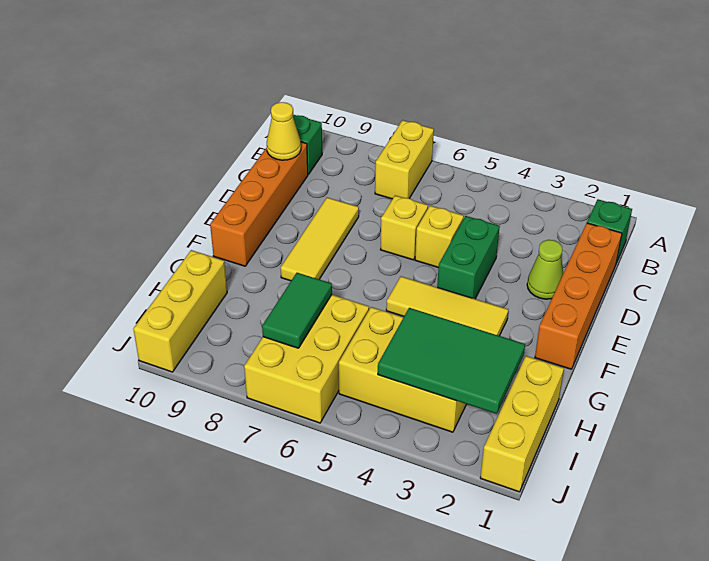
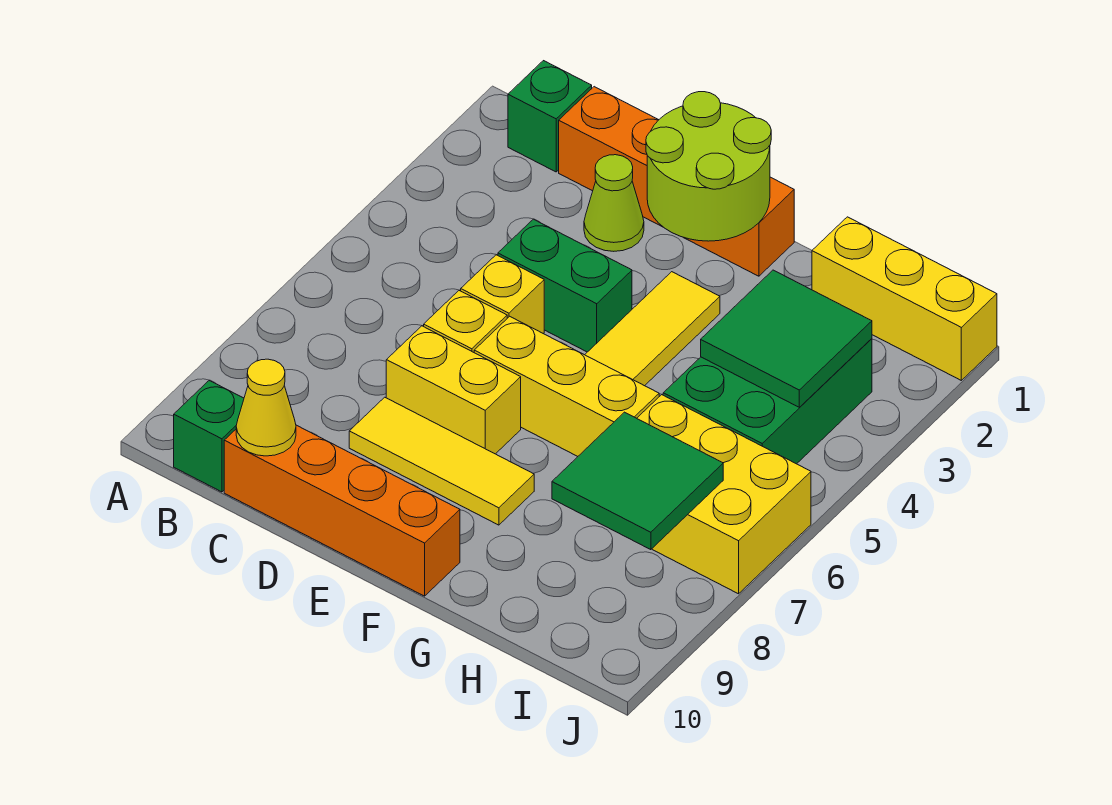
yellow 1x2 brick [375,120,434,199] -> yellow 1x2 brick moved to [386,326,521,454]
none -> lime 2x2 round brick [646,92,771,241]
green 2x3 tile [378,308,525,414] -> green 2x2 tile [701,270,872,407]
yellow 2x3 brick [339,307,466,432] -> green 2x3 brick [663,339,872,464]
green 1x2 tile [262,273,332,348] -> green 2x2 tile [552,412,723,550]
yellow 1x3 brick [133,250,227,372] -> yellow 1x3 brick moved to [474,316,659,456]

